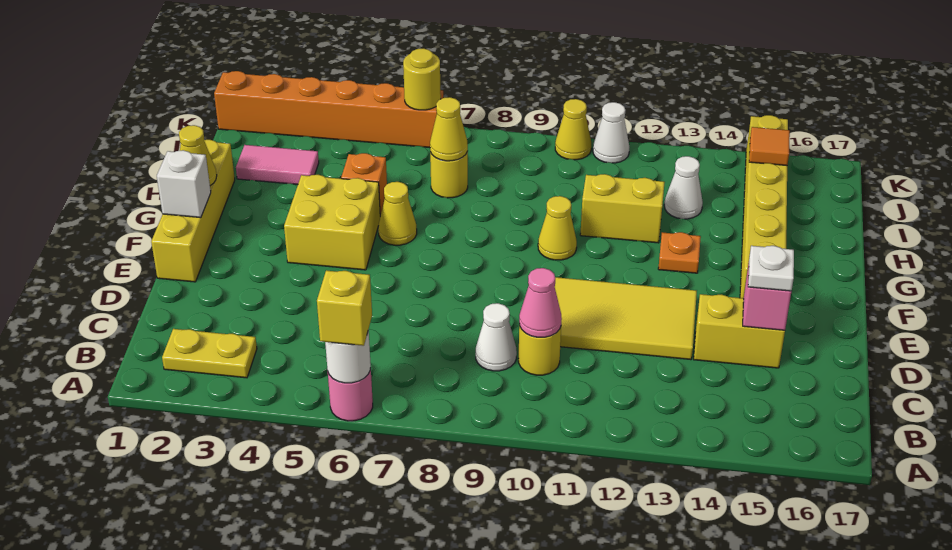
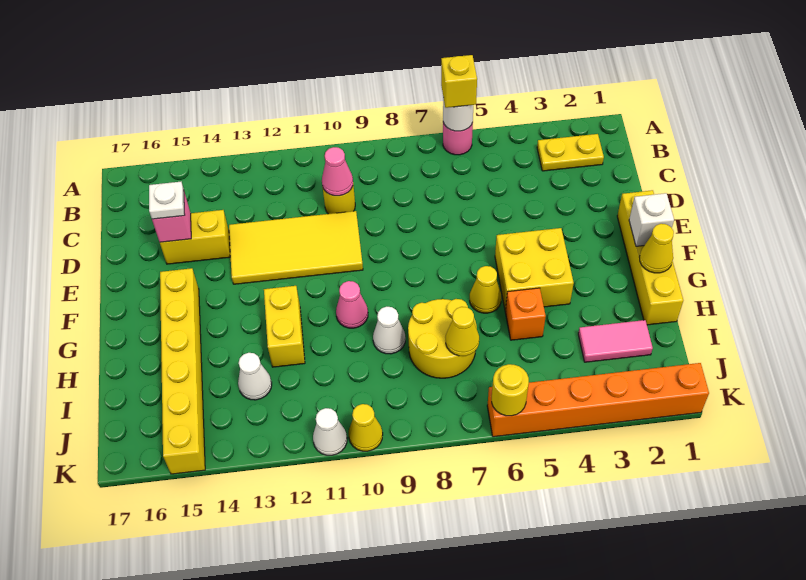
white 1x1 cone [476,303,517,371] -> white 1x1 cone moved to [373,307,405,354]
yellow 1x1 cone [538,196,577,260] -> pink 1x1 cone [336,281,368,328]
orange 1x1 plate [658,232,701,273] -> none
yellow 1x2 brick [580,174,665,243] -> yellow 1x2 brick turned to [264,286,305,367]
yellow 1x1 round brick [430,152,468,198] -> yellow 2x2 round brick [408,299,477,378]
orange 1x1 tile [749,127,790,165] -> none

